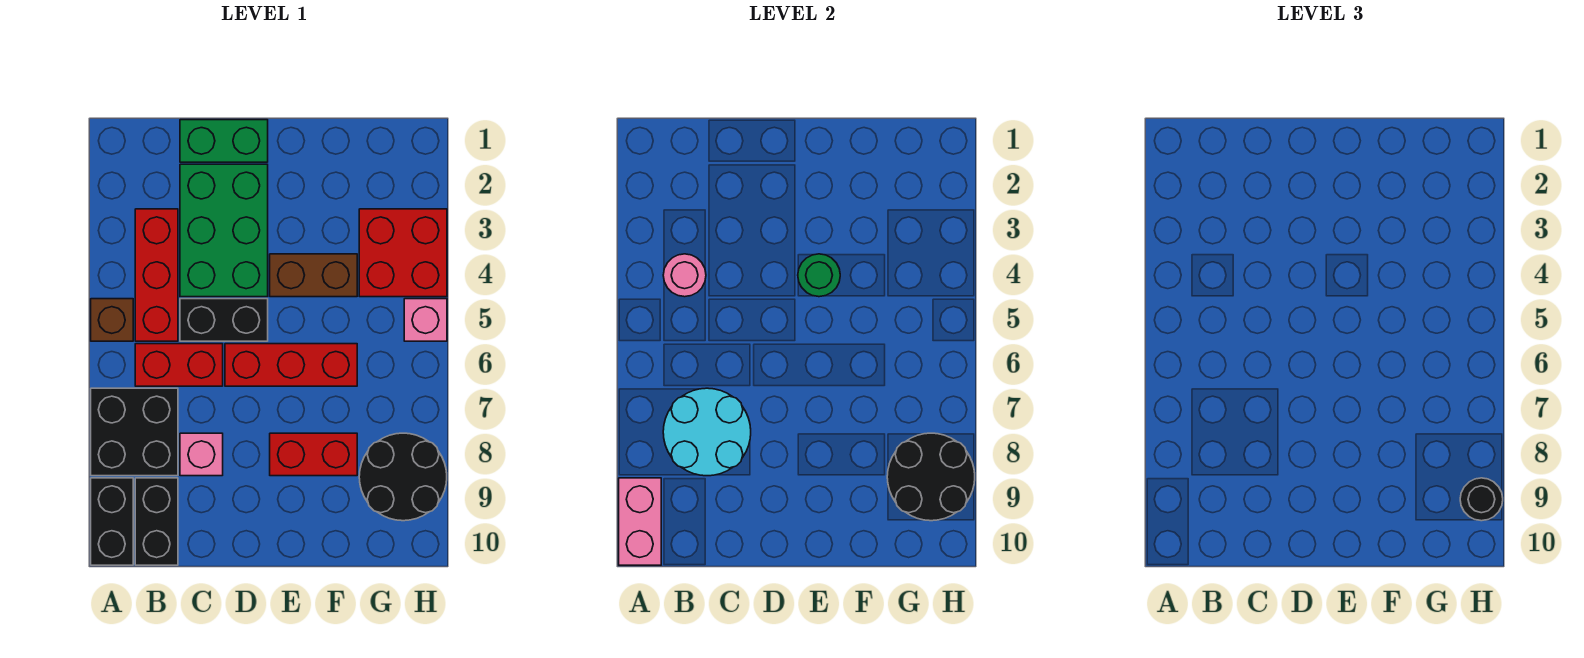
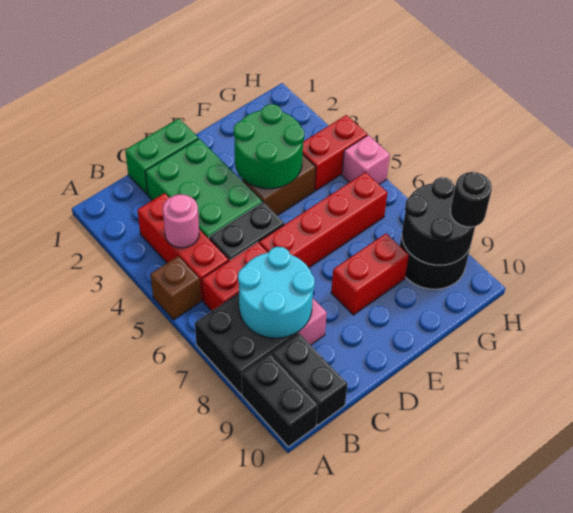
pink 1x2 brick [619,478,661,565] -> none
red 1x3 brick [225,344,357,386] -> red 1x4 brick [259,172,387,268]
green 1x1 round brick [798,254,840,297] -> green 2x2 round brick [234,104,305,189]
red 2x2 brick [359,209,447,297] -> red 1x2 brick [303,115,367,191]

